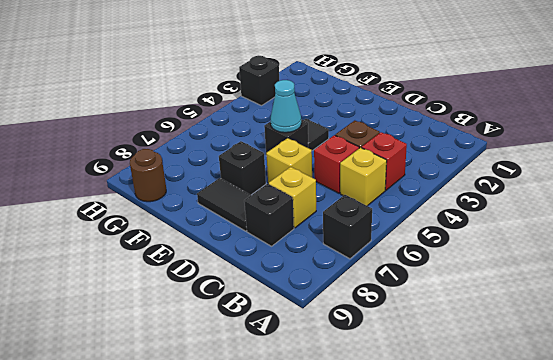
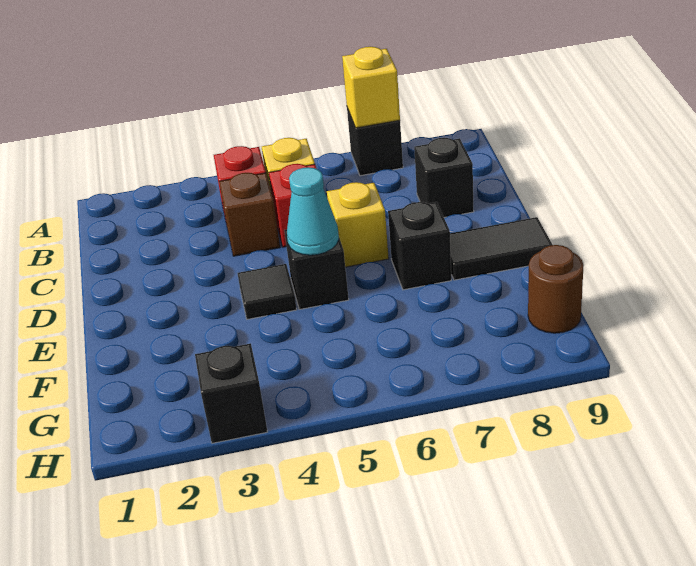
yellow 1x1 brick [269,167,316,228] -> yellow 1x1 brick moved to [342,47,400,128]
black 1x2 tile [197,178,251,231] -> black 1x2 tile turned to [450,217,552,280]

